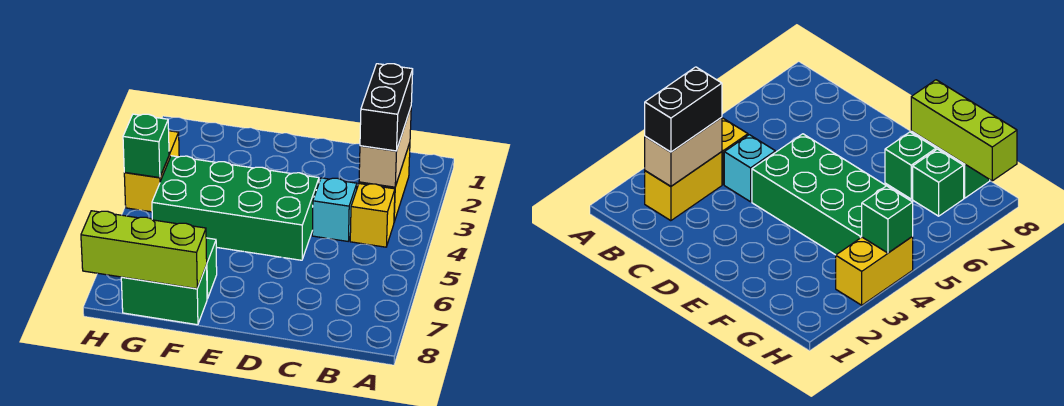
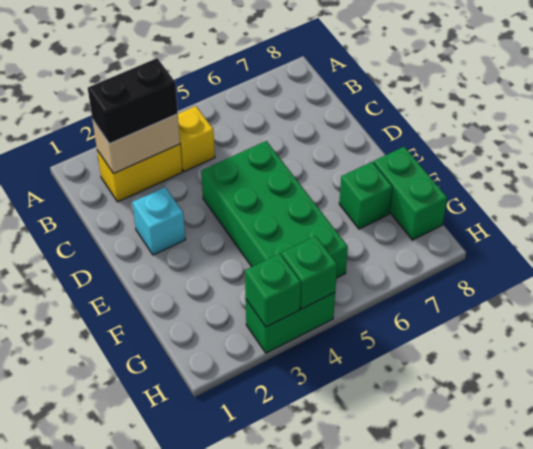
cyan 1x1 brick [312,178,357,241] -> cyan 1x1 brick moved to [132,187,185,255]
lime 1x3 brick [81,211,207,289] -> none
green 1x1 brick [913,149,964,216] -> green 1x1 brick moved to [245,254,301,327]
yellow 1x2 brick [124,131,179,212] -> green 1x2 brick [246,293,335,353]

